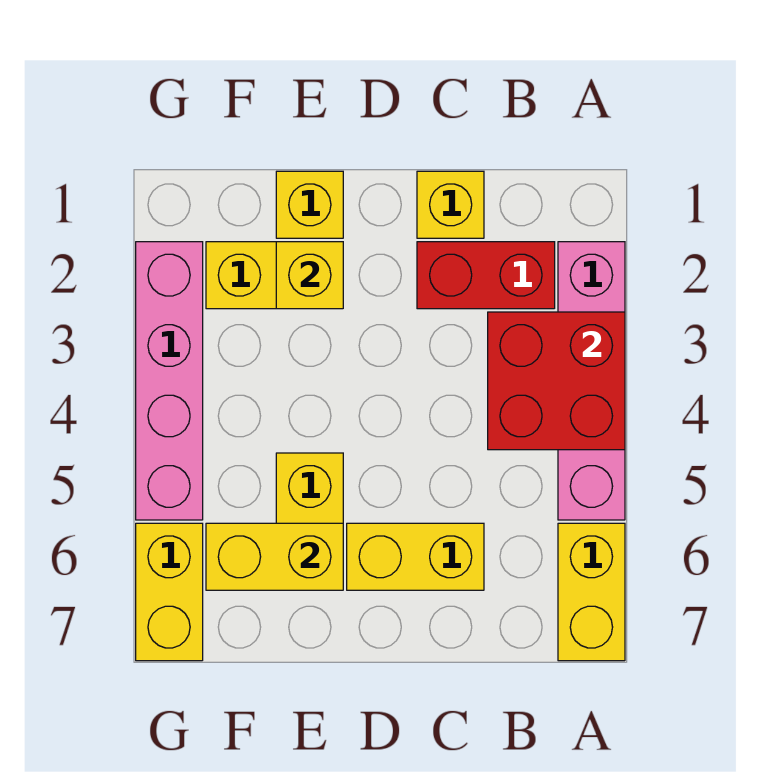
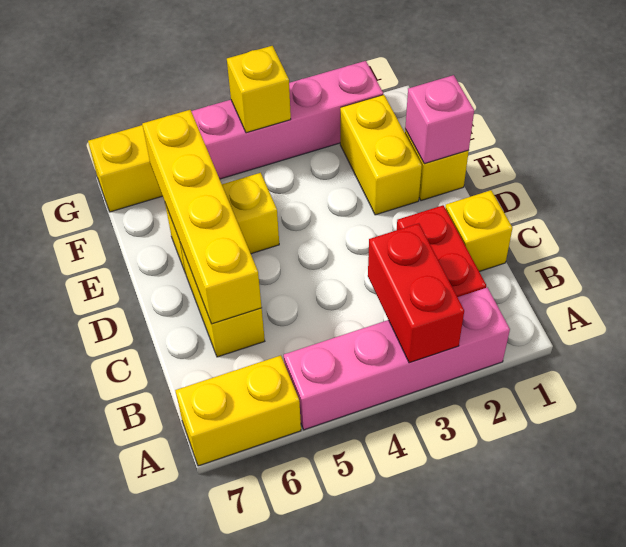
red 2x2 brick [488,312,625,450] -> red 1x2 brick [368,223,464,363]
none -> pink 1x1 brick [405,75,474,164]
yellow 1x1 brick [276,242,343,309] -> yellow 1x1 brick moved to [227,46,291,133]
yellow 1x2 brick [206,523,343,590] -> yellow 1x4 brick [142,110,262,324]

